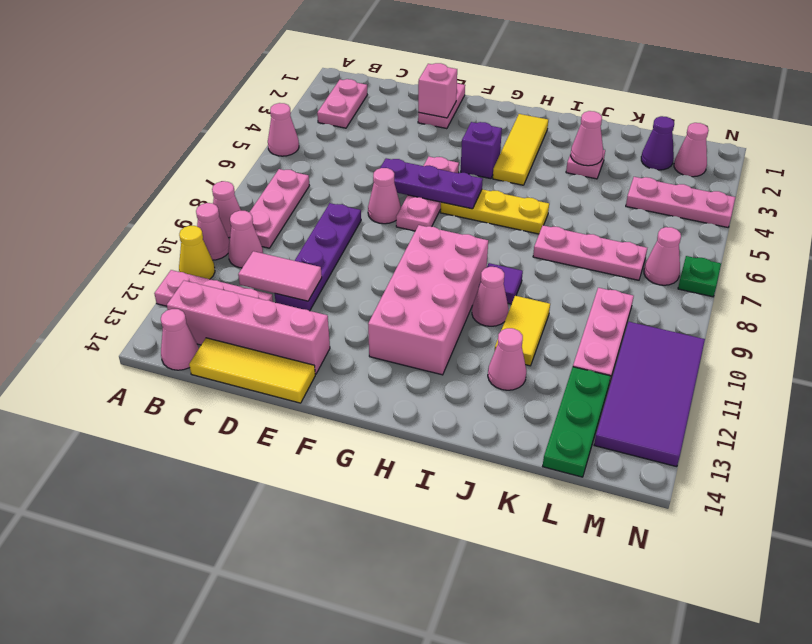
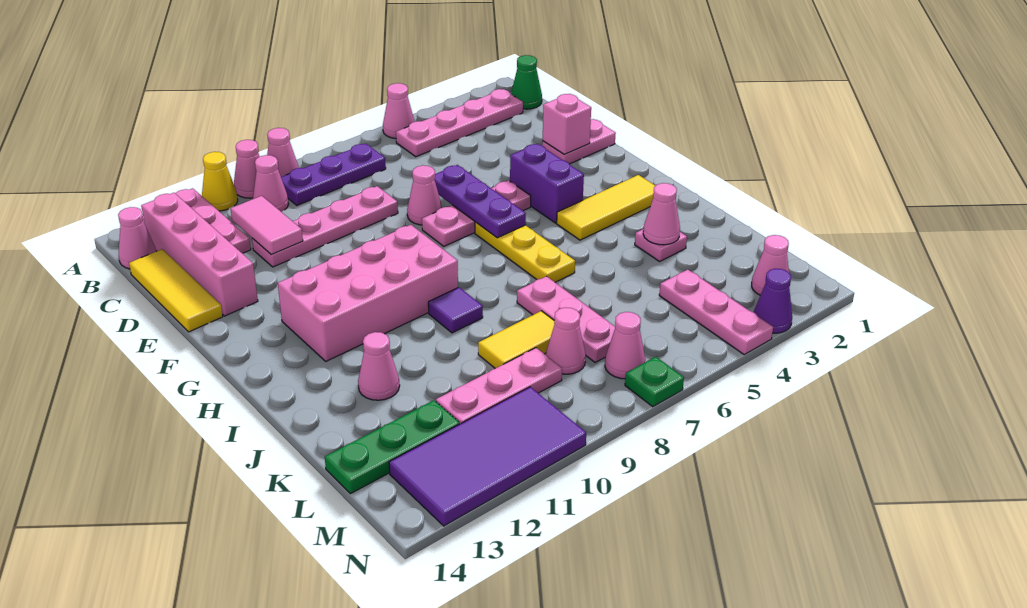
none -> green 1x1 cone [511,55,542,109]
pink 1x2 plate [317,79,367,128] -> pink 1x4 plate [396,89,523,157]
pink 1x3 plate [249,169,309,248] -> purple 1x3 plate [281,144,386,205]
purple 1x4 plate [275,203,361,311] -> pink 1x4 plate [252,186,398,267]
purple 1x1 brick [461,122,502,179] -> purple 1x2 brick [510,144,584,223]
pink 1x1 cone [472,267,509,326] -> pink 1x1 cone moved to [546,308,586,374]
yellow 1x2 tile [495,296,550,366] -> yellow 1x2 tile moved to [478,311,555,369]
purple 1x1 cone [641,116,674,170] -> purple 1x1 cone moved to [754,269,792,333]

